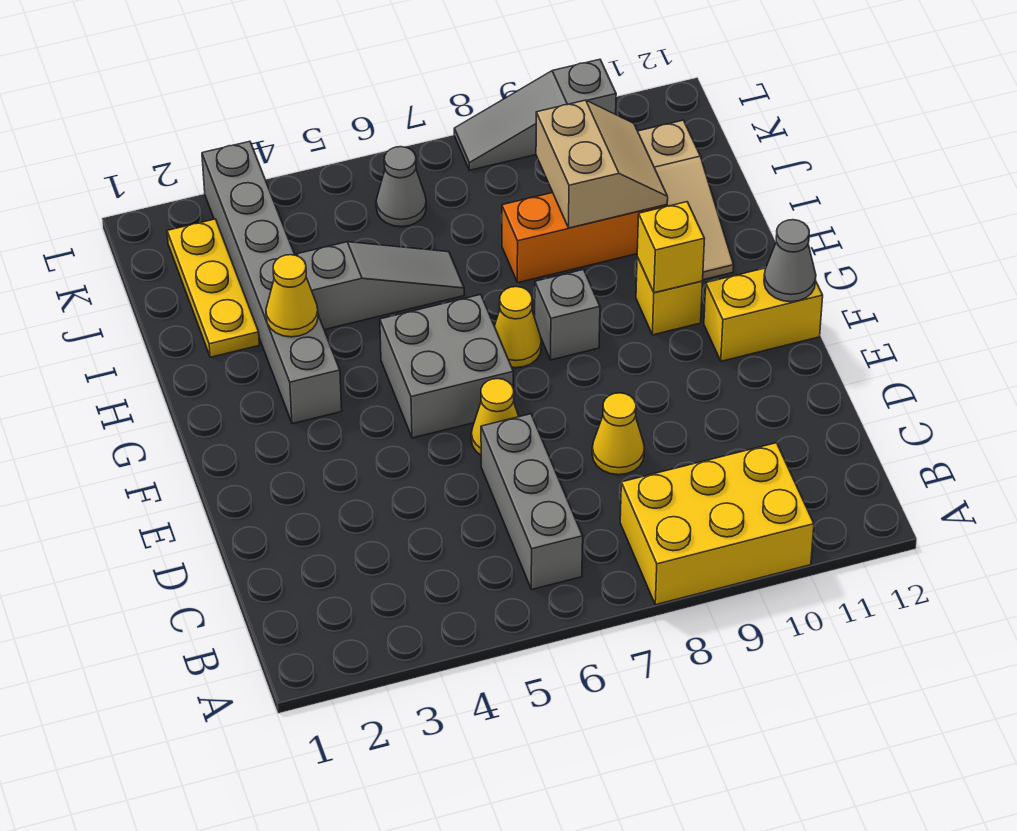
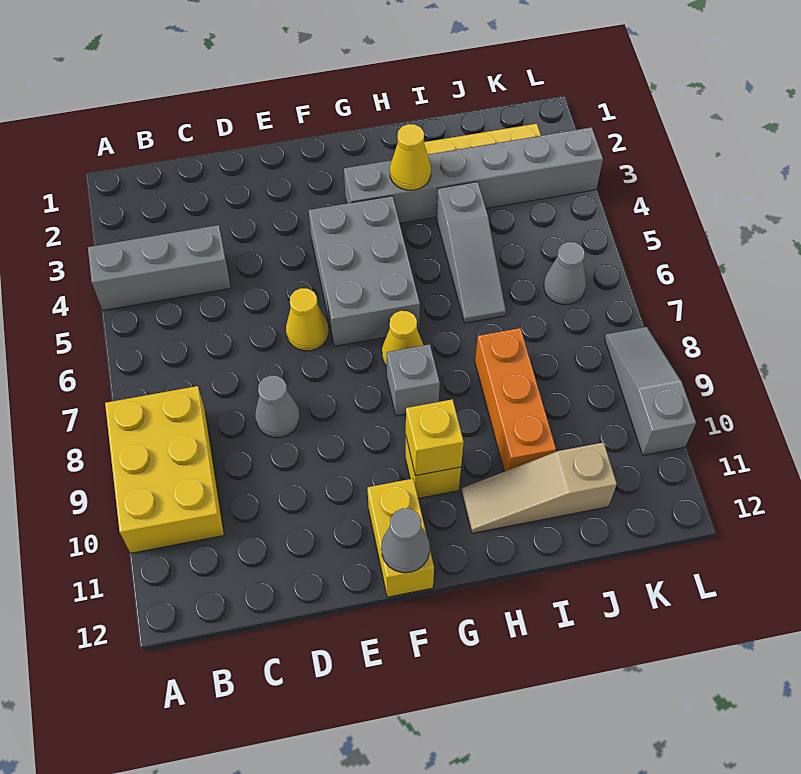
grey 1x3 brick [481,414,583,590] -> grey 1x3 brick moved to [88,225,231,310]
yellow 1x1 cone [592,393,645,475] -> grey 1x1 cone [255,375,299,438]
grey 2x2 brick [380,295,513,438] -> grey 2x3 brick [309,196,420,346]
tan 2x2 slope [536,100,668,228] -> none

